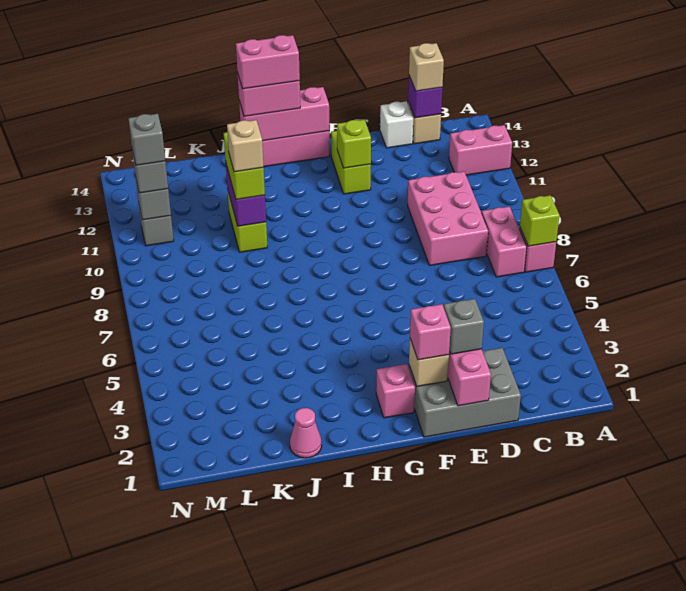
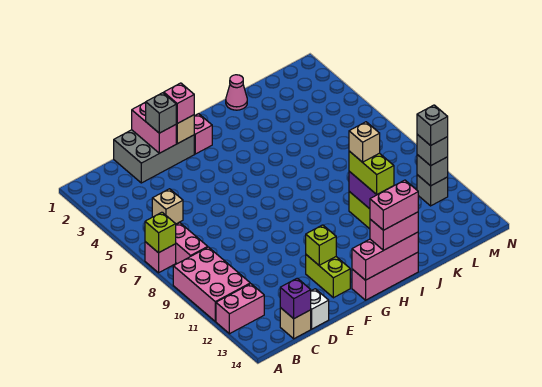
pink 2x3 brick [408,171,488,265] -> pink 2x3 brick moved to [173,247,250,321]
tan 1x1 brick [409,43,444,91] -> tan 1x1 brick moved to [152,189,183,224]

